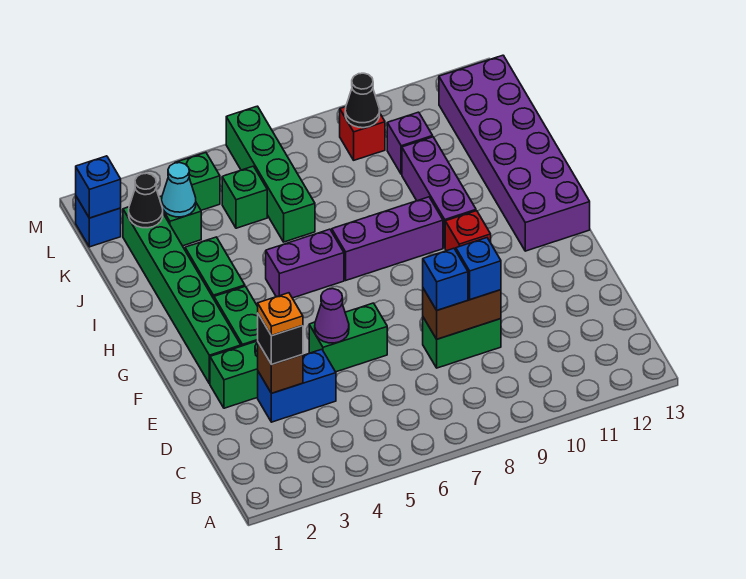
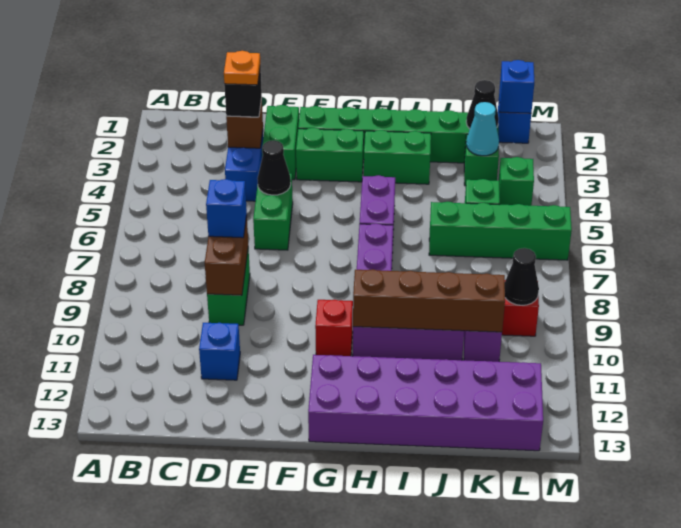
blue 1x1 brick [456,238,501,300] -> blue 1x1 brick moved to [199,323,240,380]
purple 1x1 cone [315,289,349,343] -> black 1x1 cone [257,140,291,195]
none -> brown 1x4 brick [353,269,505,332]

